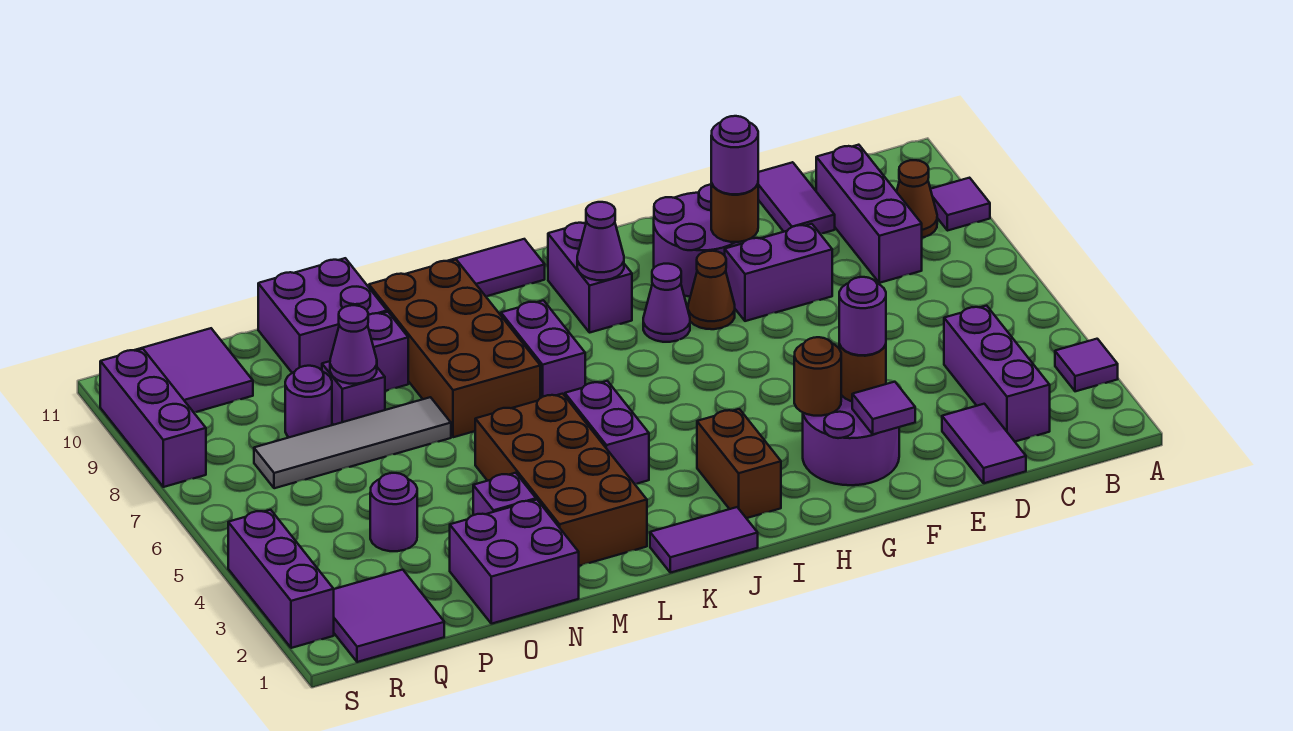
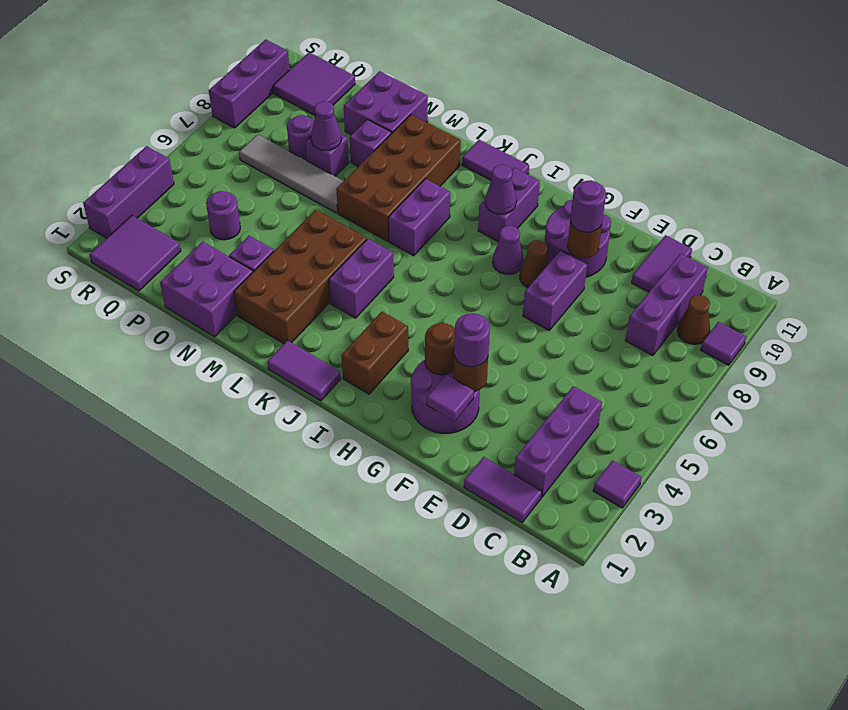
purple 1x2 tile [942,404,1026,483] -> purple 1x2 tile turned to [464,457,542,522]
purple 1x2 brick [725,224,832,321] -> purple 1x2 brick turned to [523,250,587,330]

